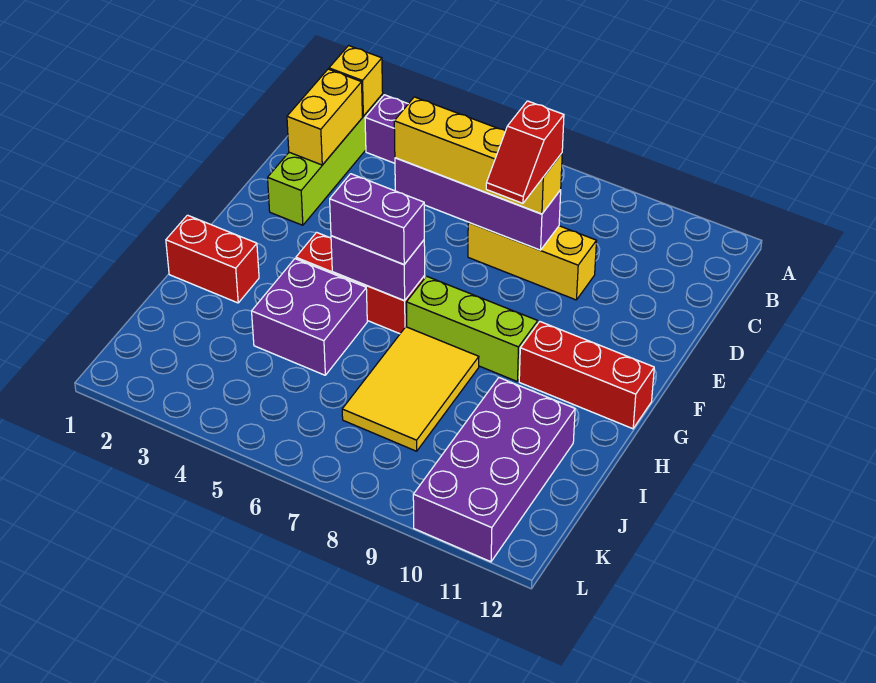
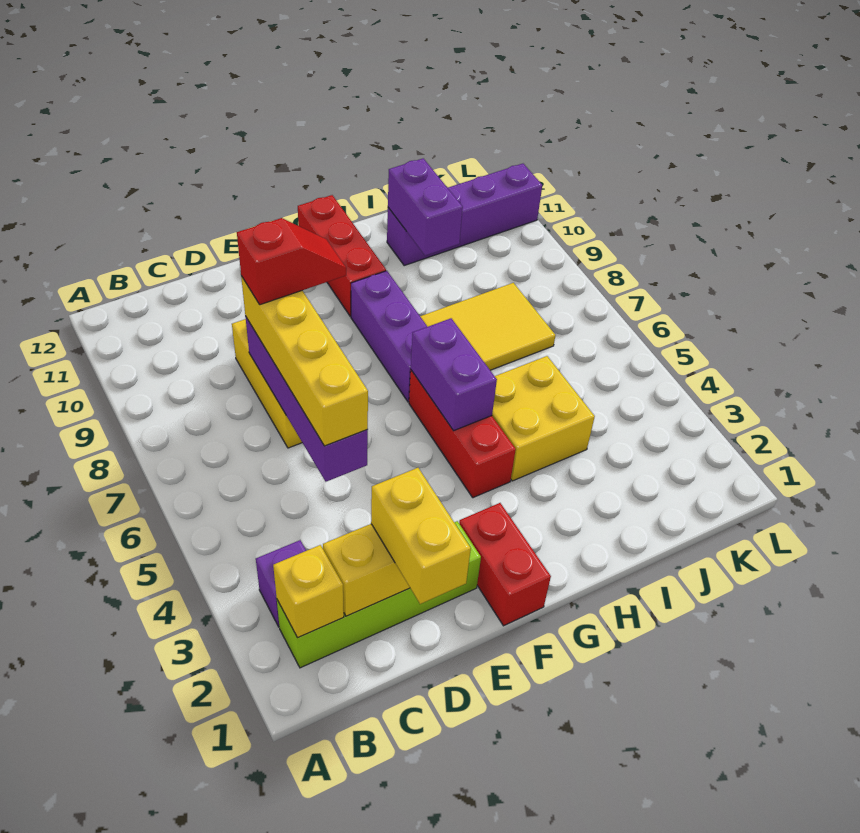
none -> yellow 1x2 brick [371,468,471,604]
purple 1x2 brick [330,174,424,264] -> purple 1x2 brick moved to [388,158,463,256]
lime 1x3 brick [406,276,538,381] -> purple 1x3 brick [351,271,427,402]
red 1x2 brick [166,215,259,303] -> red 1x2 brick moved to [459,503,551,626]
purple 2x2 brick [252,259,367,375] -> yellow 2x2 brick [492,356,595,481]
purple 2x4 brick [413,378,575,562] -> purple 1x4 brick [387,164,542,266]

